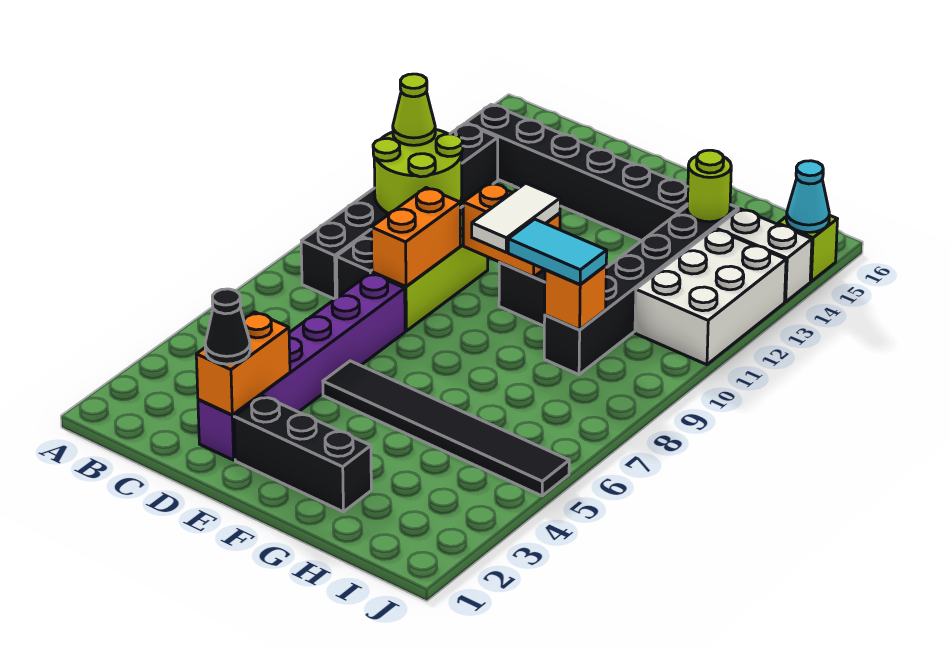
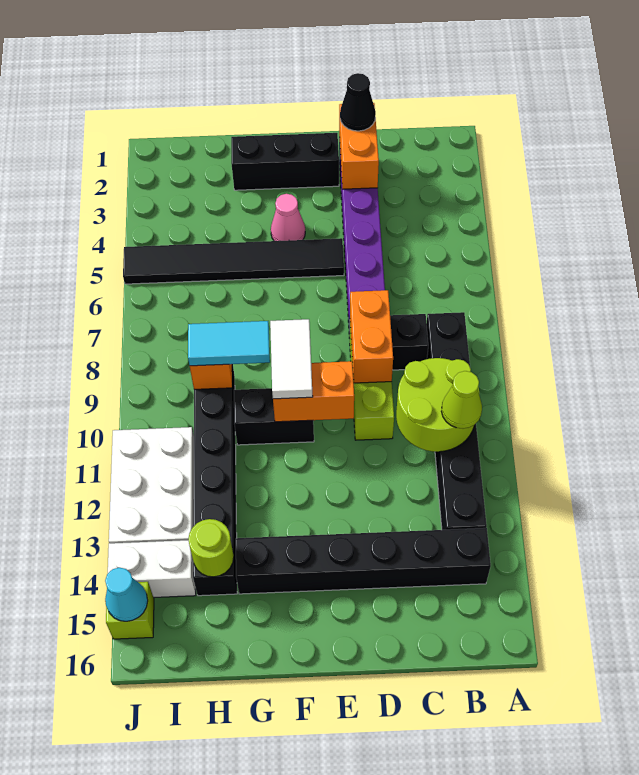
none -> pink 1x1 cone [271,194,305,241]

